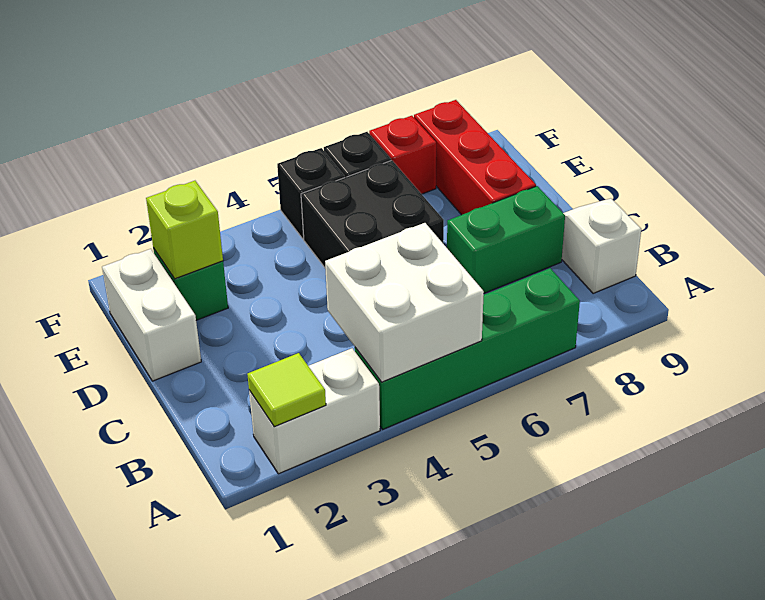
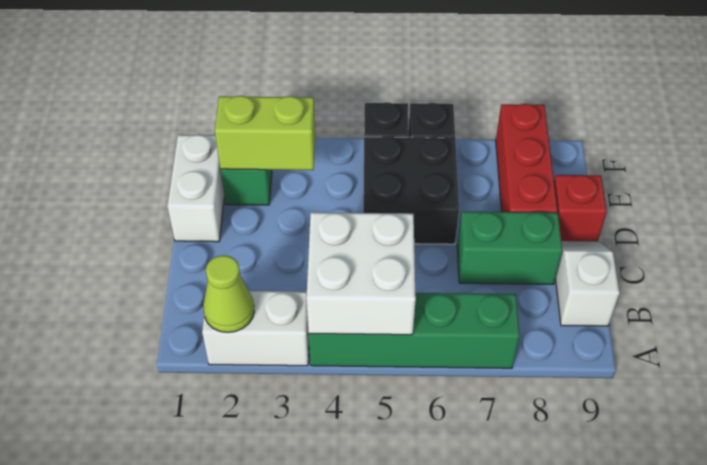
lime 1x1 tile [247,353,326,427] -> lime 1x1 cone [203,255,254,332]
lime 1x1 brick [146,181,223,279] -> lime 1x2 brick [215,96,315,170]
red 1x1 brick [369,116,436,194] -> red 1x1 brick moved to [554,175,607,242]

